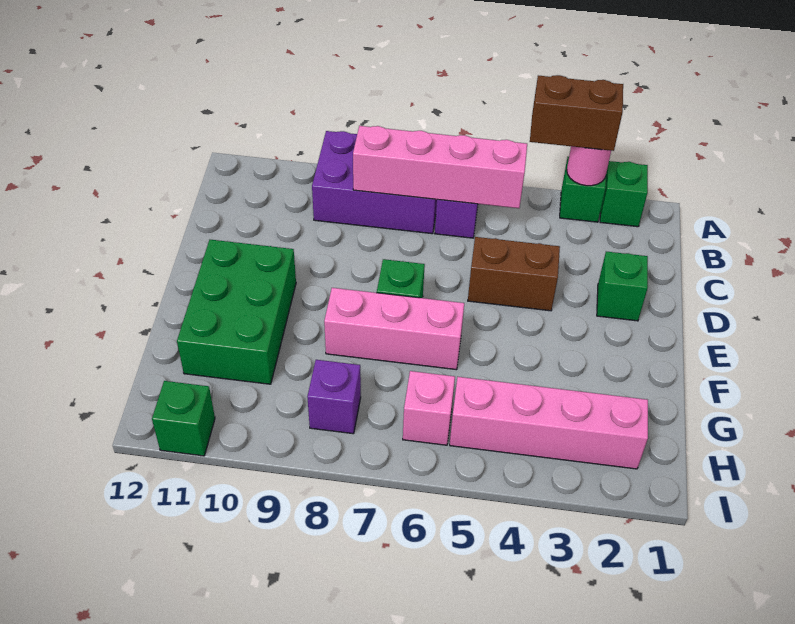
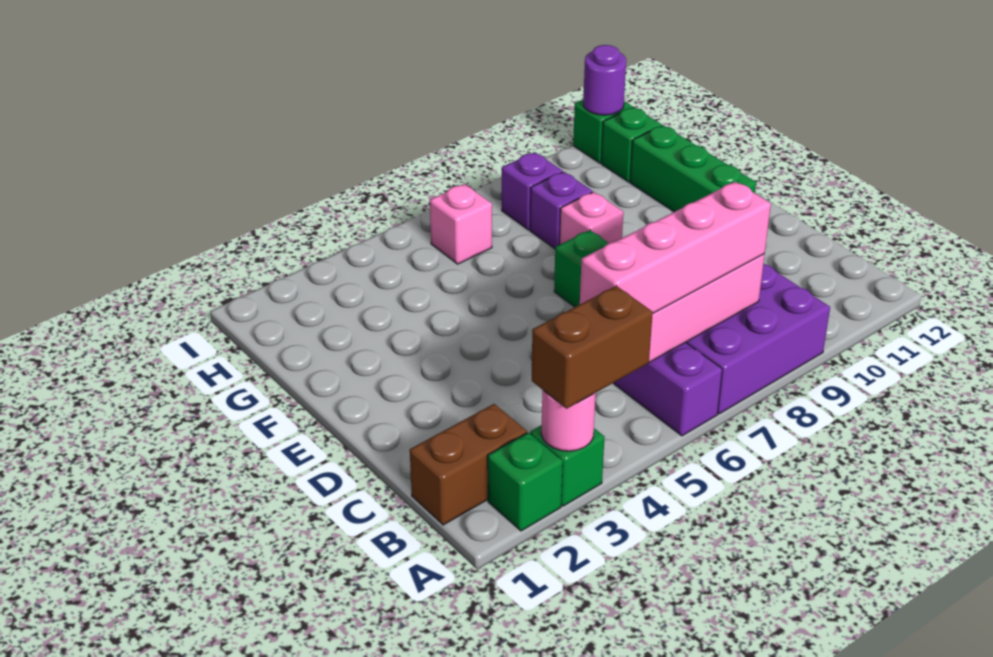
green 1x1 brick [597,252,648,321] -> green 1x1 brick moved to [601,107,662,182]
brown 1x2 brick [468,237,560,311] -> brown 1x2 brick moved to [410,404,527,525]
green 2x3 brick [177,240,296,384] -> green 1x3 brick [630,125,756,212]
pink 1x3 brick [324,288,464,370] -> pink 1x1 brick [560,192,623,244]
none -> purple 1x1 brick [530,172,593,249]
pink 1x4 brick [450,377,648,469] -> pink 1x4 brick moved to [580,182,771,313]
none -> purple 1x1 round brick [583,45,626,115]

